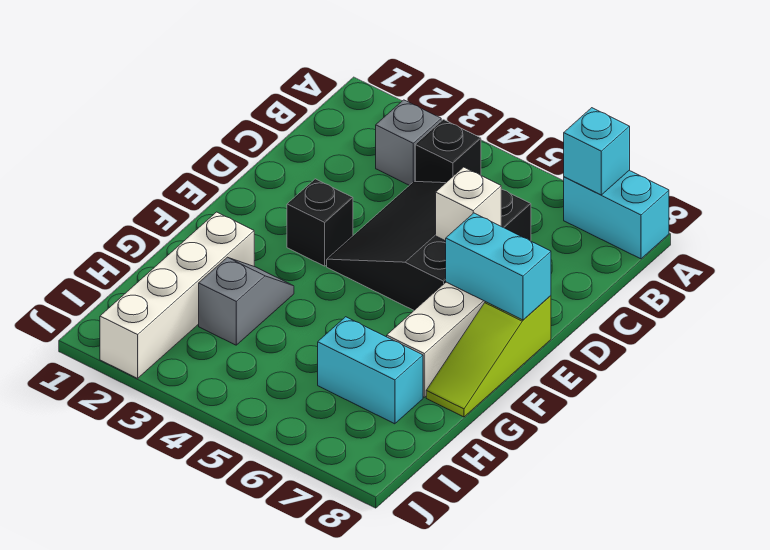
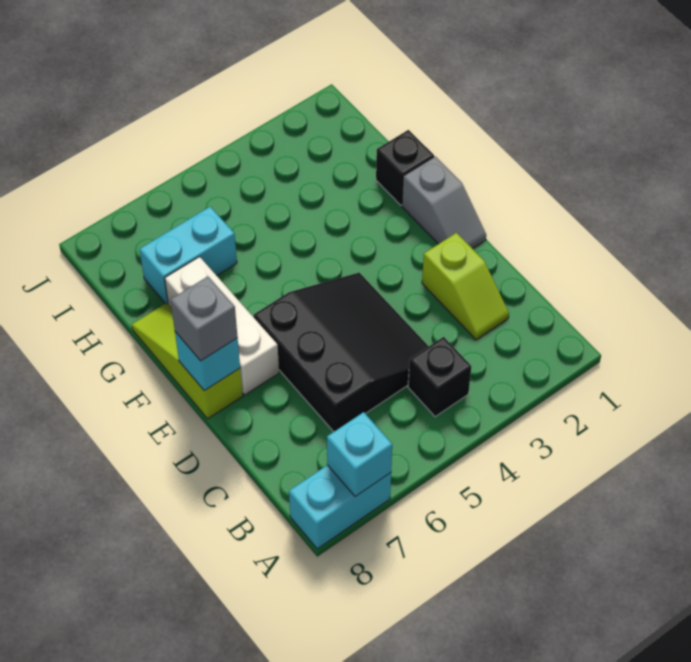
grey 1x1 brick [376,100,441,185] -> grey 1x1 brick moved to [171,276,238,361]
none -> lime 1x2 slope [422,233,509,340]
white 1x1 brick [436,167,501,241] -> none
black 1x1 brick [287,179,353,266] -> black 1x1 brick moved to [376,130,434,205]
cyan 1x2 brick [446,213,551,320] -> cyan 1x1 brick [175,332,240,391]
white 1x4 brick [100,212,254,378] -> none
grey 1x2 slope [199,257,294,345] -> grey 1x2 slope moved to [402,156,486,249]

